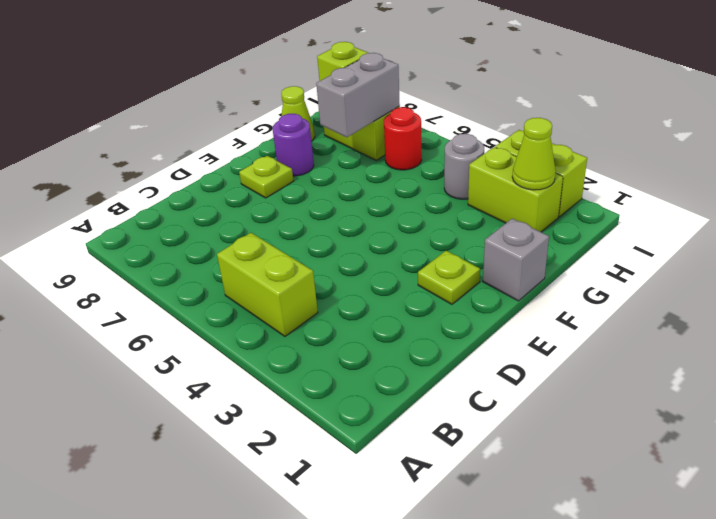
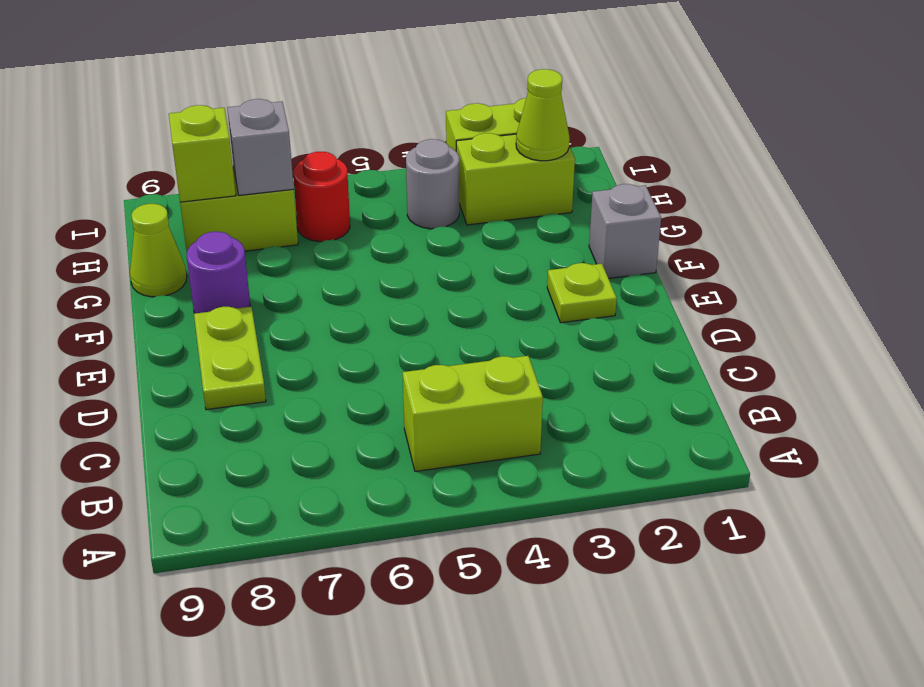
lime 1x1 plate [239,156,293,198] -> lime 1x2 plate [194,307,266,410]
grey 1x2 brick [316,53,400,137] -> grey 1x1 brick [227,99,294,195]

